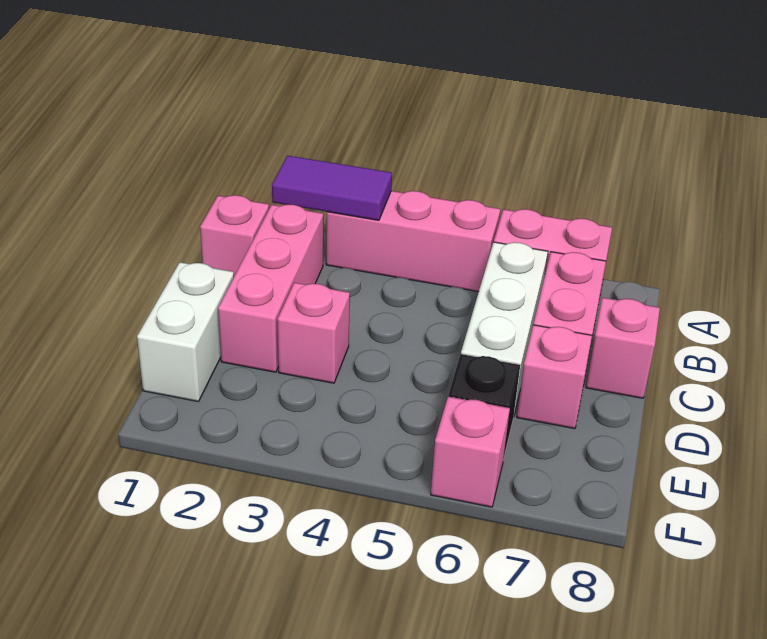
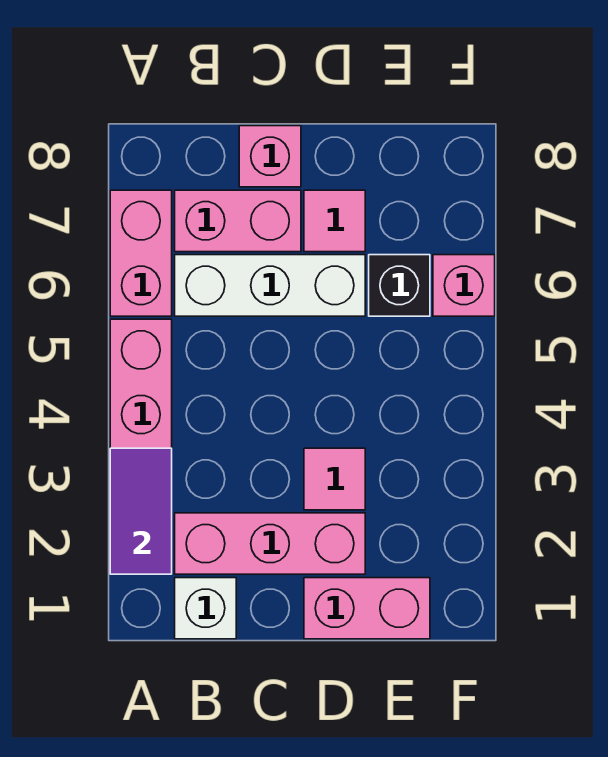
pink 1x1 brick [200,195,269,276] -> white 1x1 brick [175,578,236,639]
white 1x2 brick [137,262,234,402] -> pink 1x2 brick [304,578,430,639]
pink 1x1 brick [278,283,350,383] -> pink 1x1 tile [304,448,365,510]
pink 1x1 brick [517,325,592,429] -> pink 1x1 tile [304,190,365,252]

